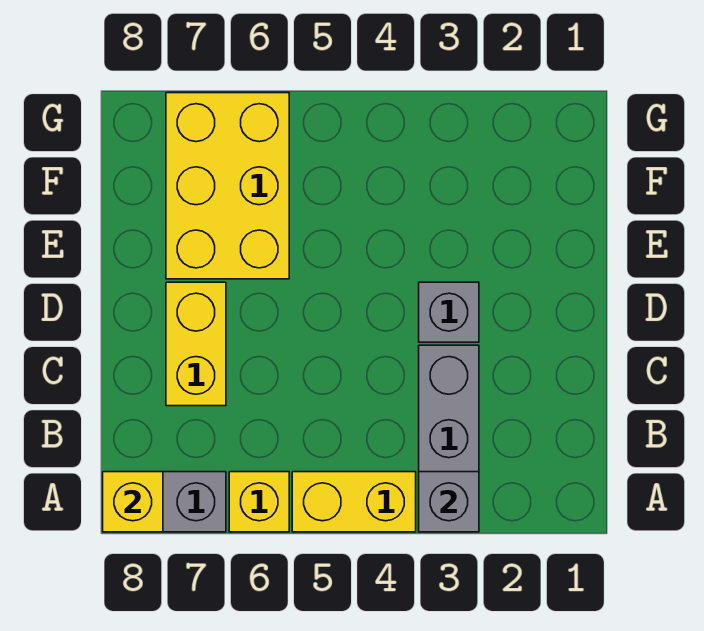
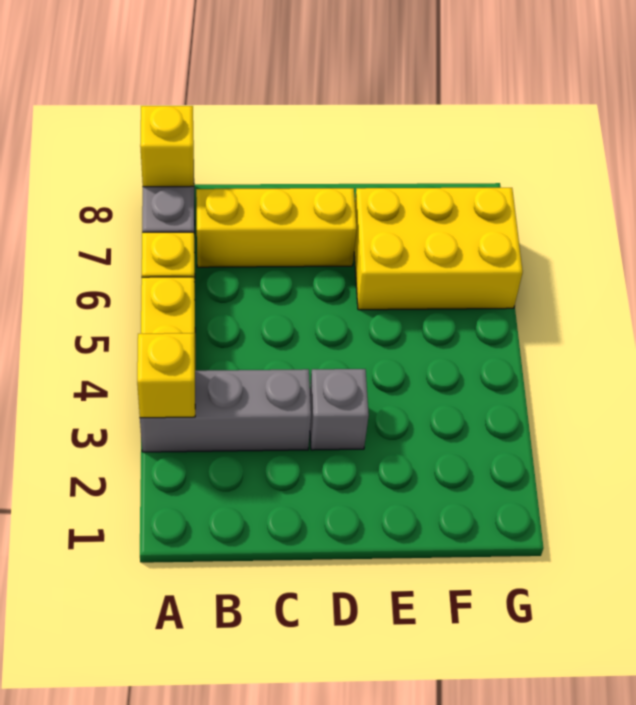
grey 1x1 brick [419,472,479,532] -> yellow 1x1 brick [137,333,195,418]
yellow 1x2 brick [166,282,226,406] -> yellow 1x3 brick [196,188,357,267]

